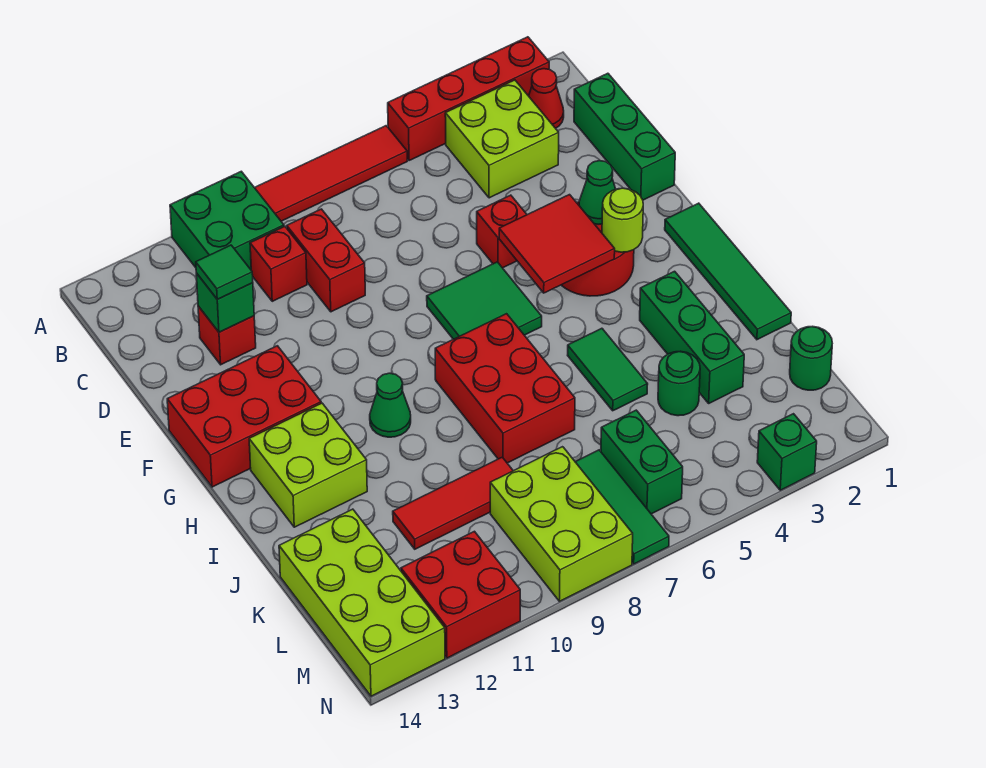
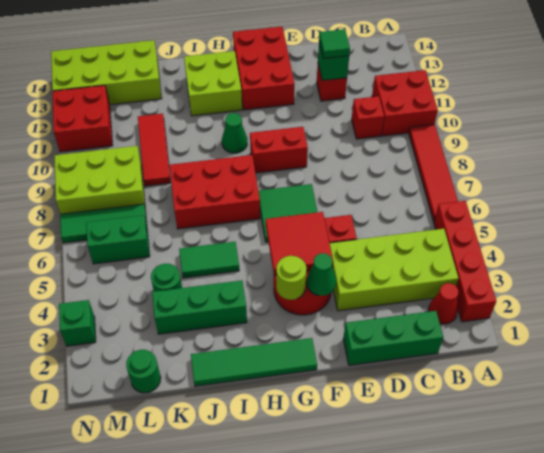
green 2x2 brick [170,171,284,269] -> red 2x2 brick [372,70,438,136]
lime 2x2 brick [445,80,559,198] -> lime 2x4 brick [330,229,458,311]
red 1x2 brick [287,209,365,312] -> red 1x2 brick moved to [250,127,308,173]

